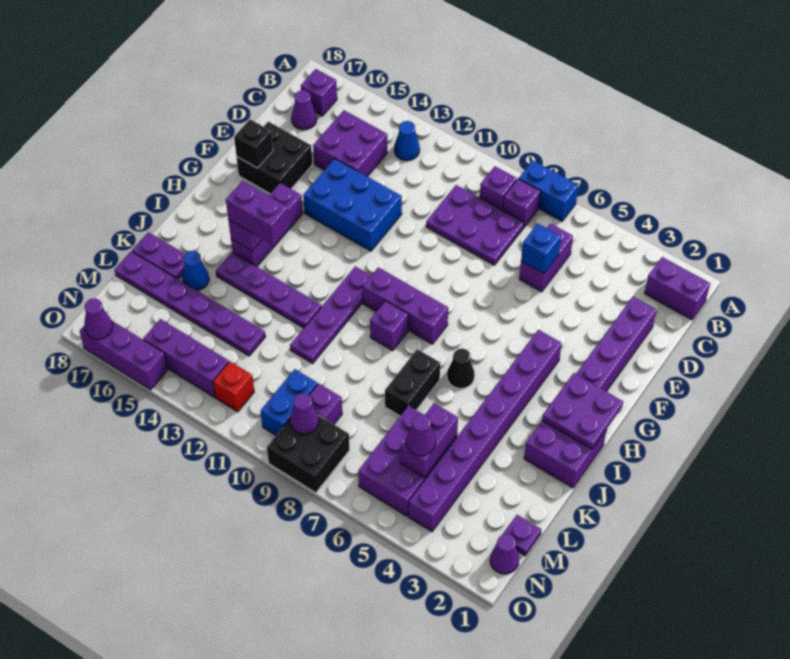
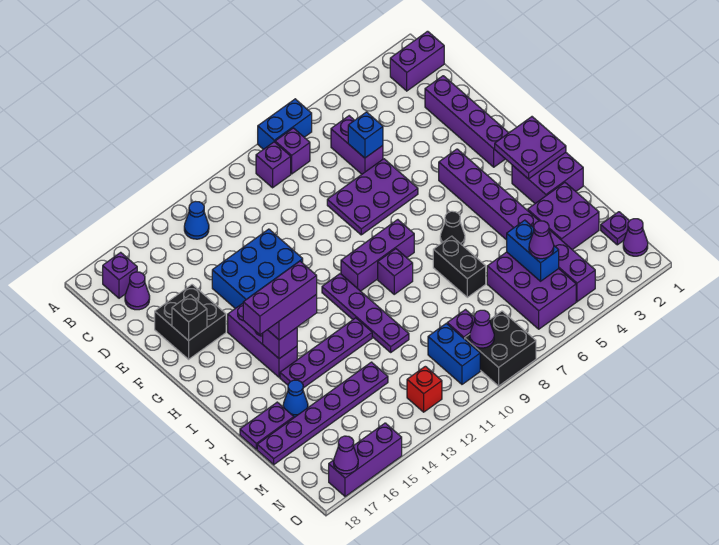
purple 2x3 plate [426,185,524,265] -> purple 2x3 plate moved to [327,159,418,235]
purple 2x2 brick [313,110,387,177] -> purple 2x2 brick moved to [528,183,599,250]
purple 1x2 brick [400,403,458,478] -> blue 1x2 brick [507,220,559,281]
purple 1x3 brick [143,319,229,397] -> purple 1x3 brick moved to [243,261,317,335]

